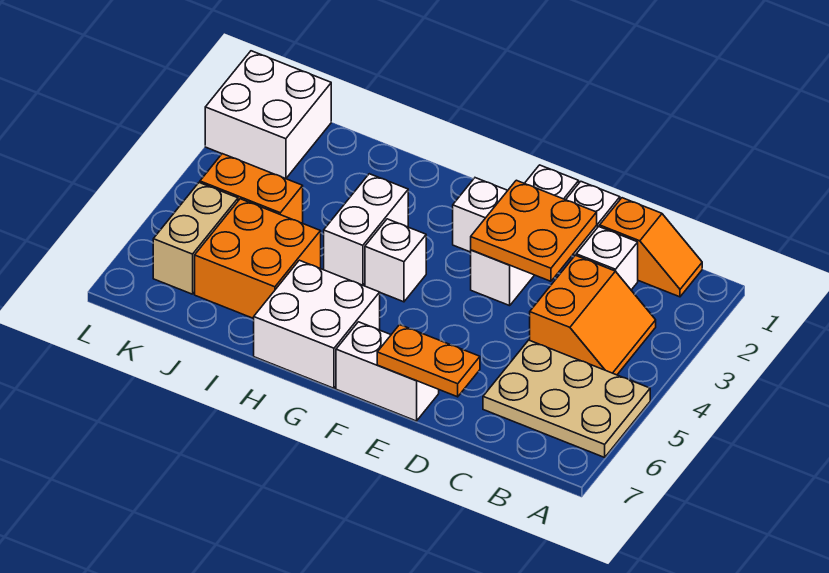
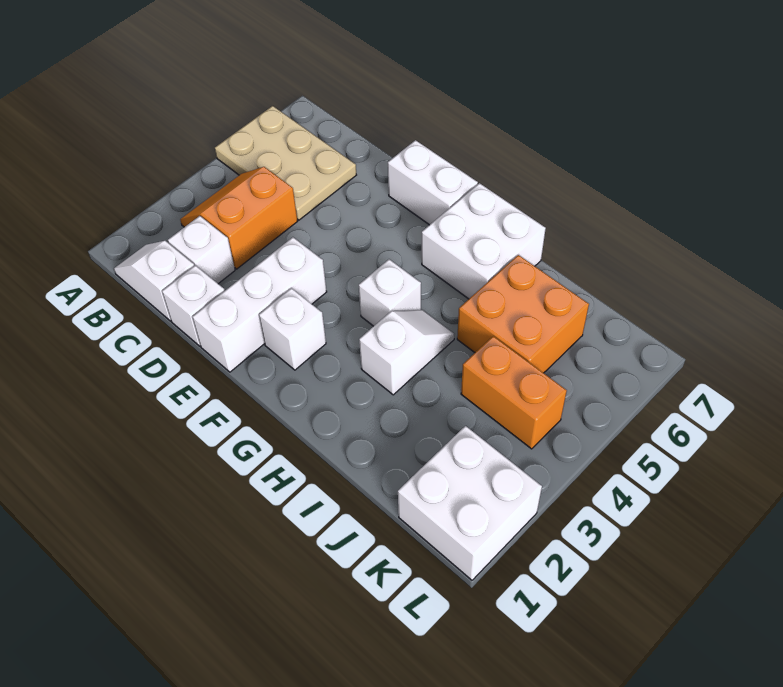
orange 1x2 slope [600,198,702,297] -> white 1x2 slope [114,241,194,321]
orange 2x2 plate [471,180,597,281] -> none
orange 1x2 plate [377,325,480,397] -> none
white 1x2 brick [324,174,408,285] -> white 1x2 slope [359,310,454,395]
tan 1x2 brick [153,183,238,294] -> none

